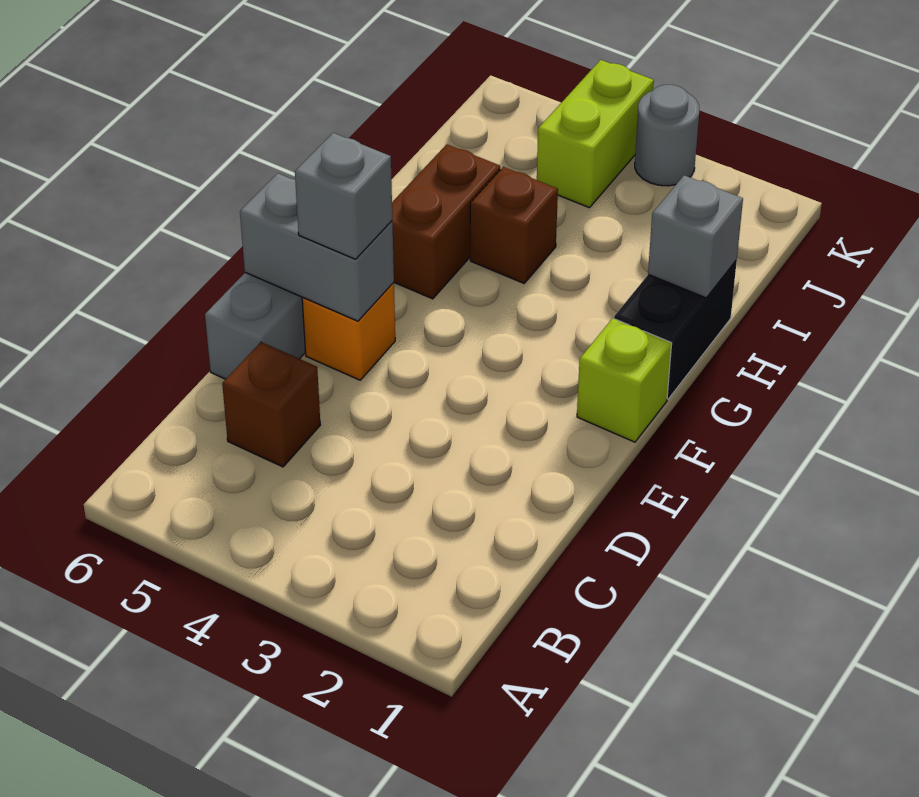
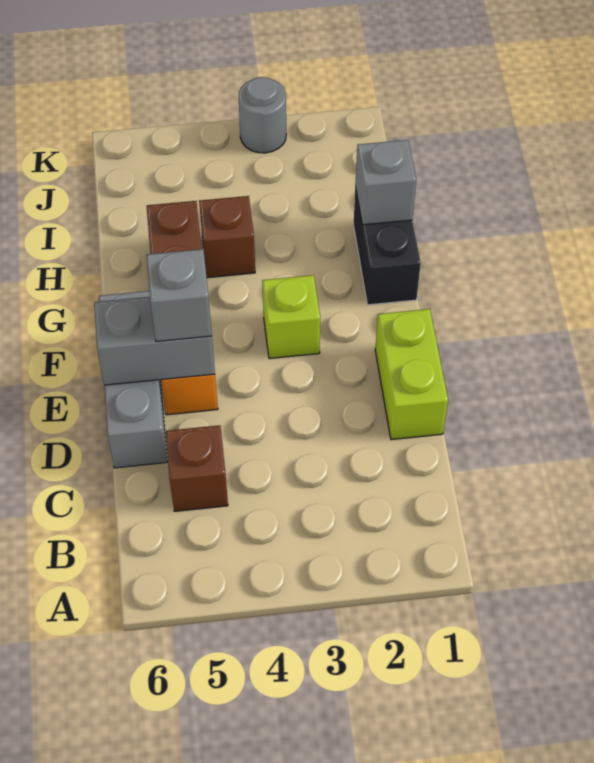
lime 1x1 brick [577,318,672,442] -> lime 1x1 brick moved to [262,275,320,359]
lime 1x2 brick [537,60,654,208] -> lime 1x2 brick moved to [375,309,448,440]

